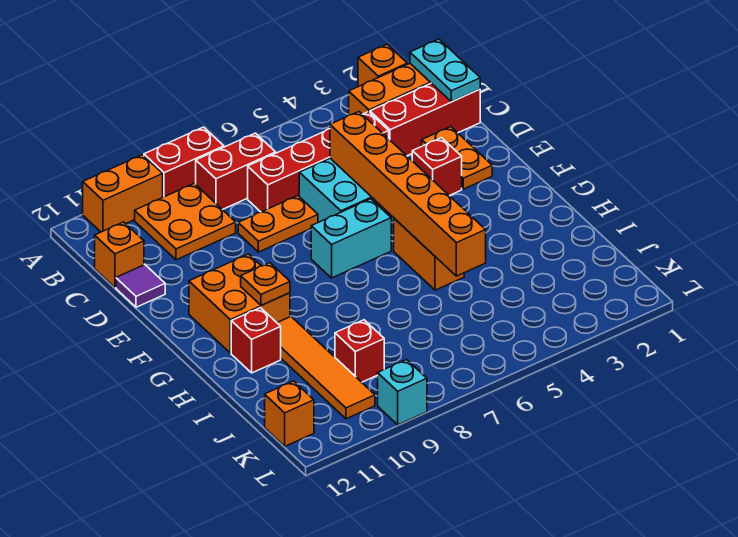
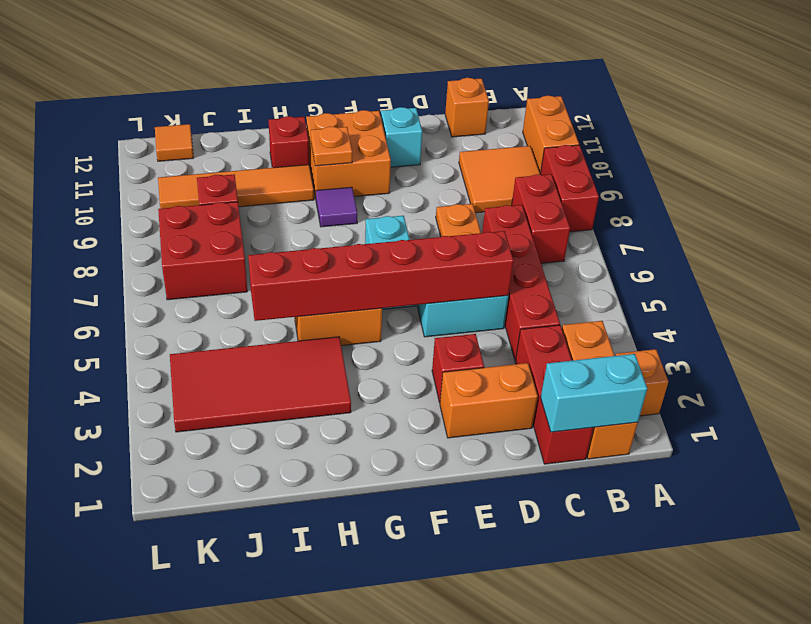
cyan 1x2 plate [410,39,480,102] -> cyan 1x2 brick [541,354,647,432]
orange 2x2 plate [135,184,236,260] -> orange 2x2 tile [459,146,540,213]
orange 1x2 plate [422,127,492,189] -> orange 1x2 brick [440,363,538,438]
orange 1x6 brick [330,112,486,276] -> red 1x6 brick [248,231,514,321]
purple 1x1 tile [116,265,165,307] -> purple 1x1 tile moved to [316,187,357,227]
none -> red 2x4 tile [170,337,351,432]
none -> red 2x2 brick [158,202,247,300]
orange 1x1 brick [265,381,314,446] -> orange 1x1 tile [155,124,194,161]
cyan 1x1 brick [378,360,427,425] -> cyan 1x1 brick moved to [381,107,422,167]

